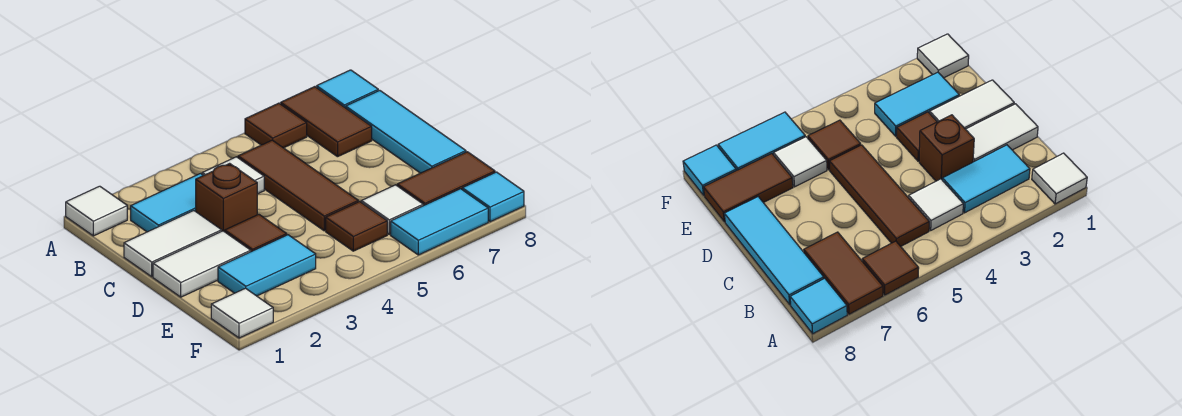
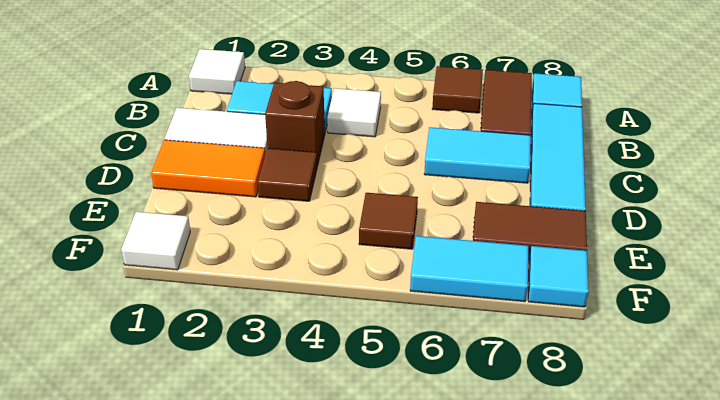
brown 1x3 tile [238,140,358,231] -> none
white 1x2 tile [153,231,251,297] -> orange 1x2 tile [151,140,265,197]
cyan 1x2 tile [218,235,316,296] -> cyan 1x2 tile moved to [424,127,531,183]
white 1x1 tile [361,185,423,234] -> none

